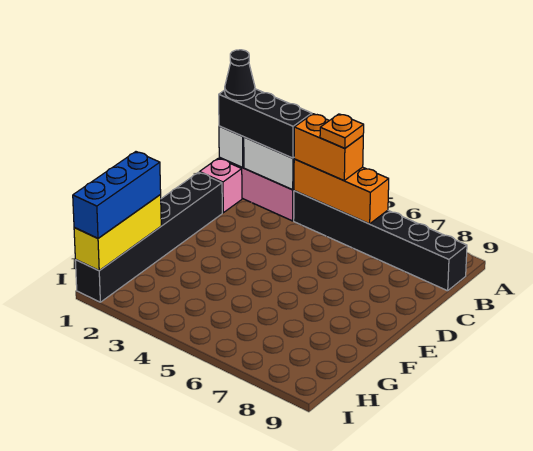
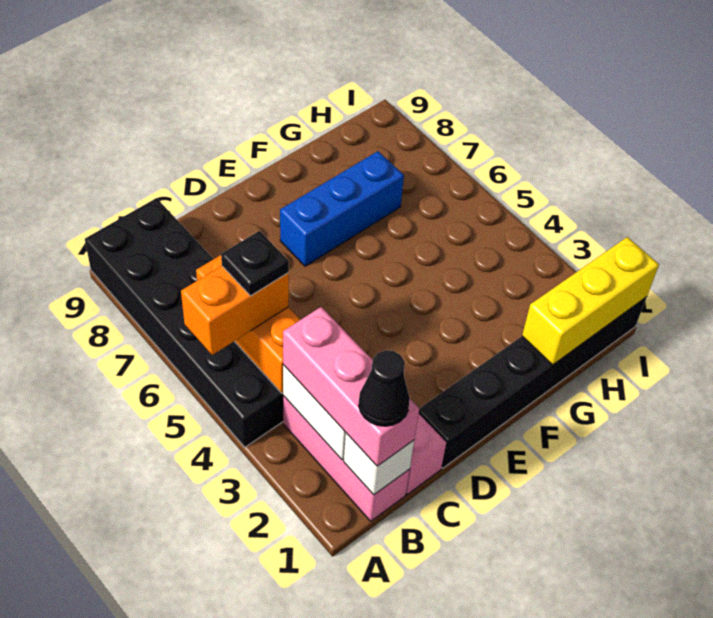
black 1x3 brick [219,89,312,158] -> pink 1x3 brick [283,307,419,466]
black 1x6 brick [294,191,467,291] -> black 2x6 brick [85,198,283,447]
orange 1x2 brick [294,114,363,180] -> orange 1x2 brick turned to [181,266,289,355]
orange 1x1 plate [320,114,364,148] -> black 1x1 plate [221,231,289,296]
blue 1x3 brick [73,152,161,238] -> blue 1x3 brick moved to [280,151,404,266]

